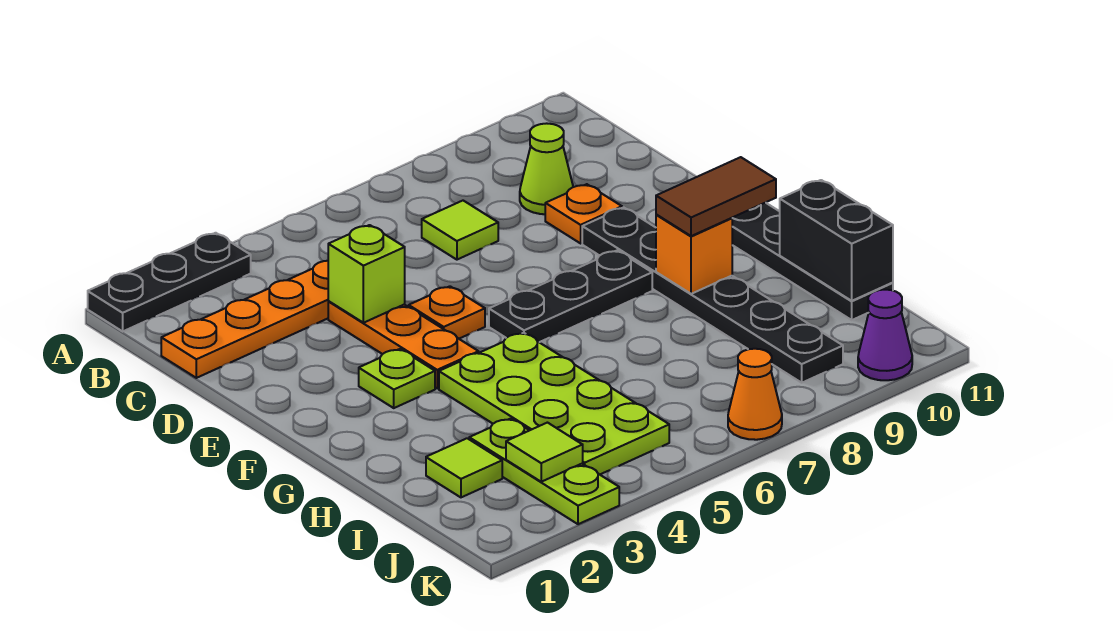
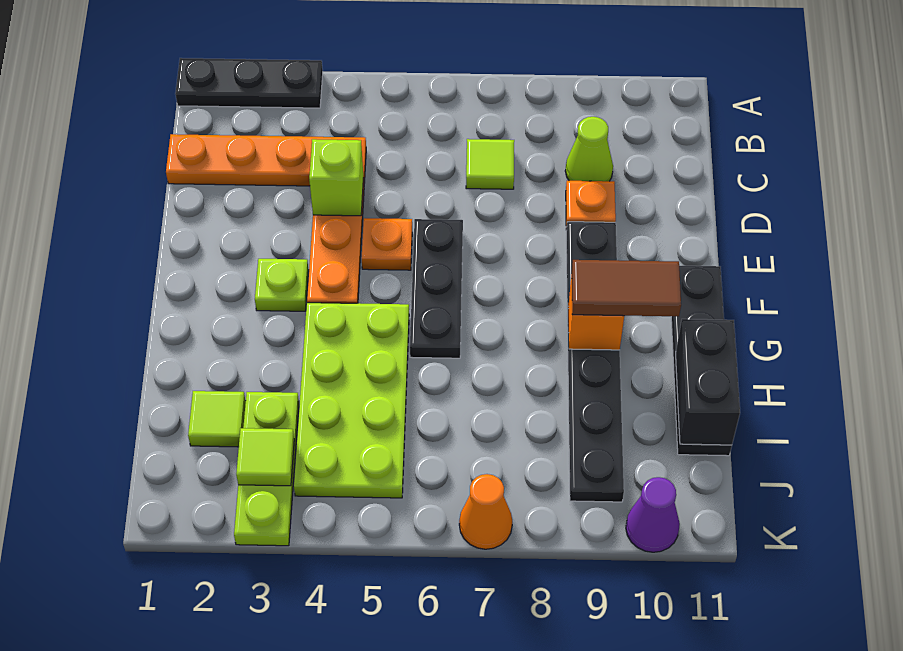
black 1x3 plate [489,250,652,342] -> black 1x3 plate turned to [410,219,463,358]

